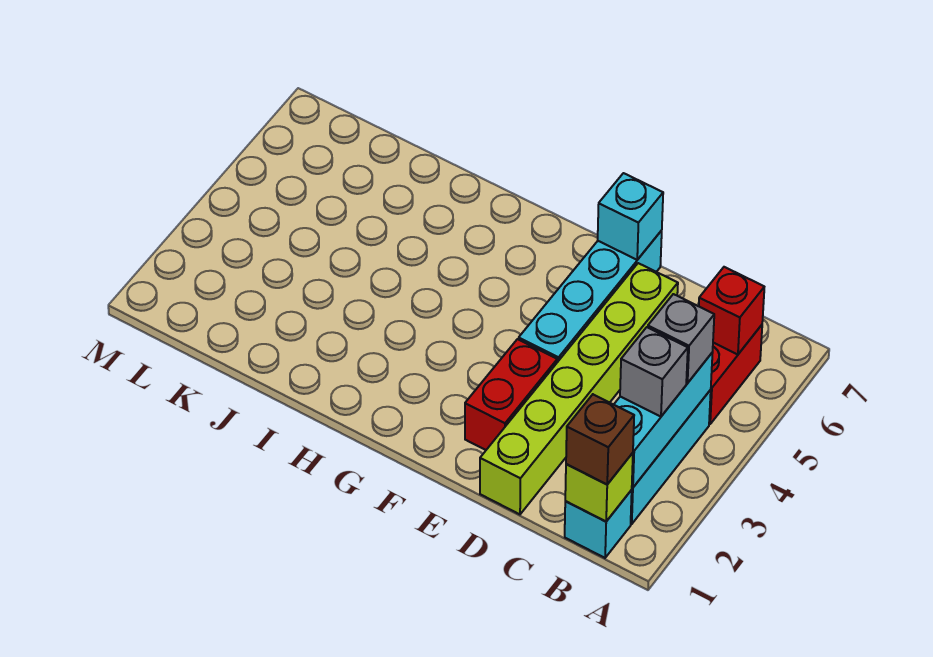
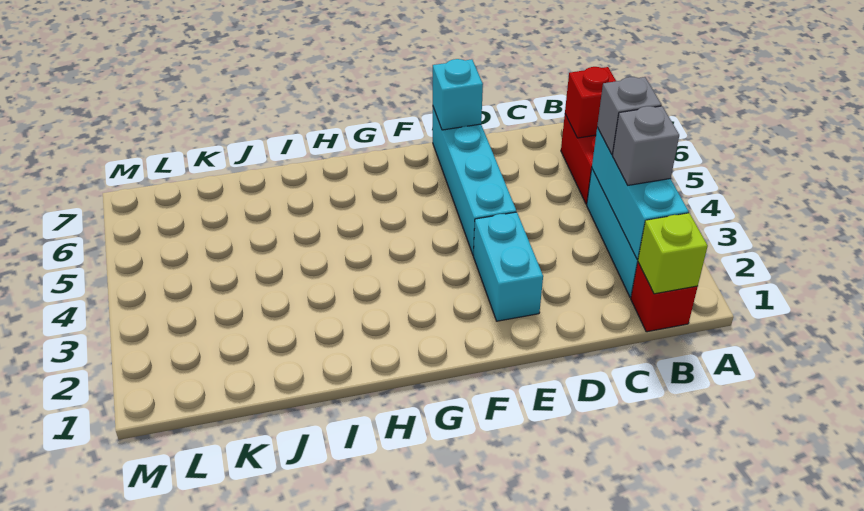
cyan 1x1 brick [565,490,632,558] -> red 1x1 brick [631,262,698,332]
brown 1x1 brick [566,394,634,484] -> none
lime 1x6 brick [480,263,678,514] -> none
red 1x2 brick [465,339,557,450] -> cyan 1x2 brick [473,212,543,321]

